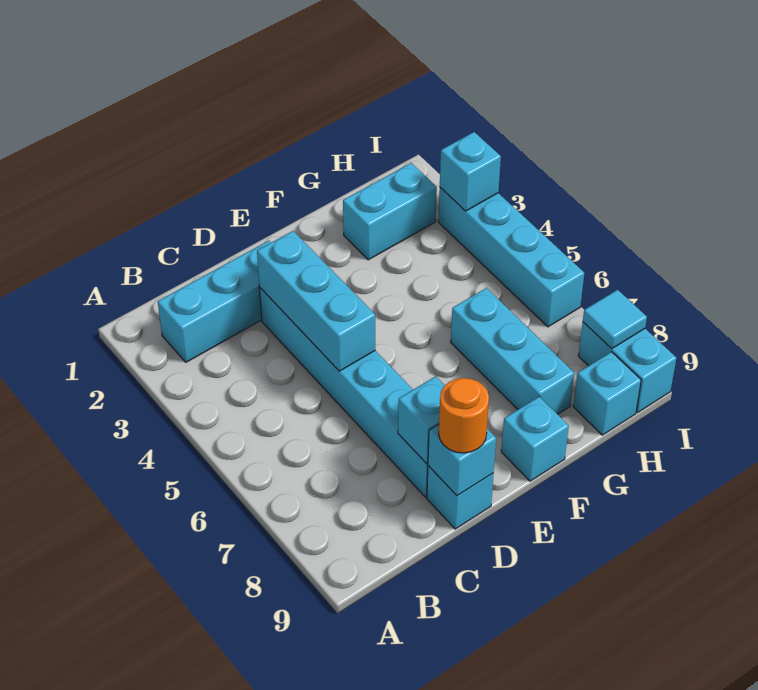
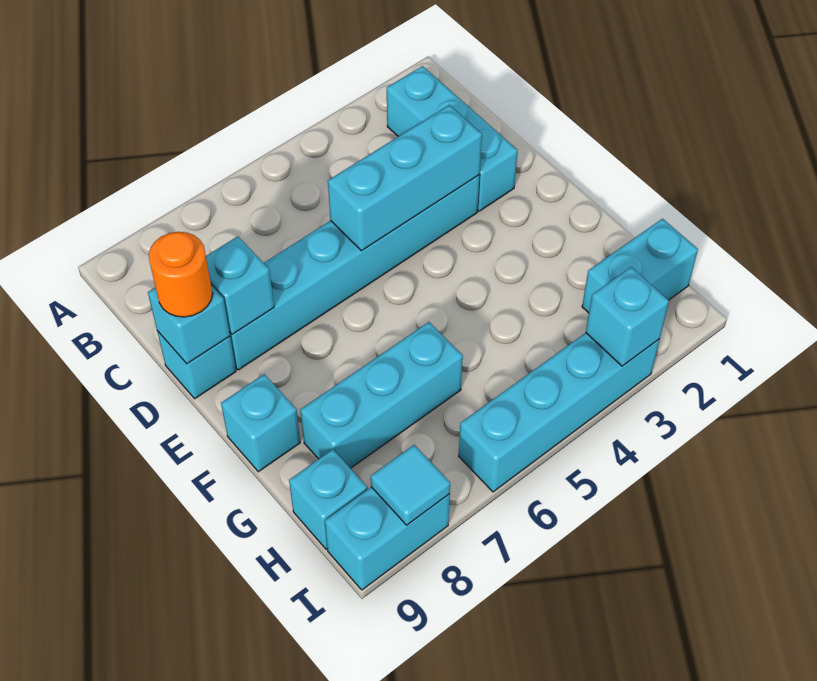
cyan 1x2 brick [343,163,437,260] -> cyan 1x2 brick turned to [582,219,698,313]

